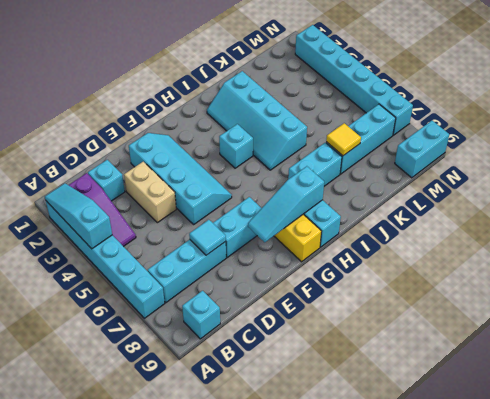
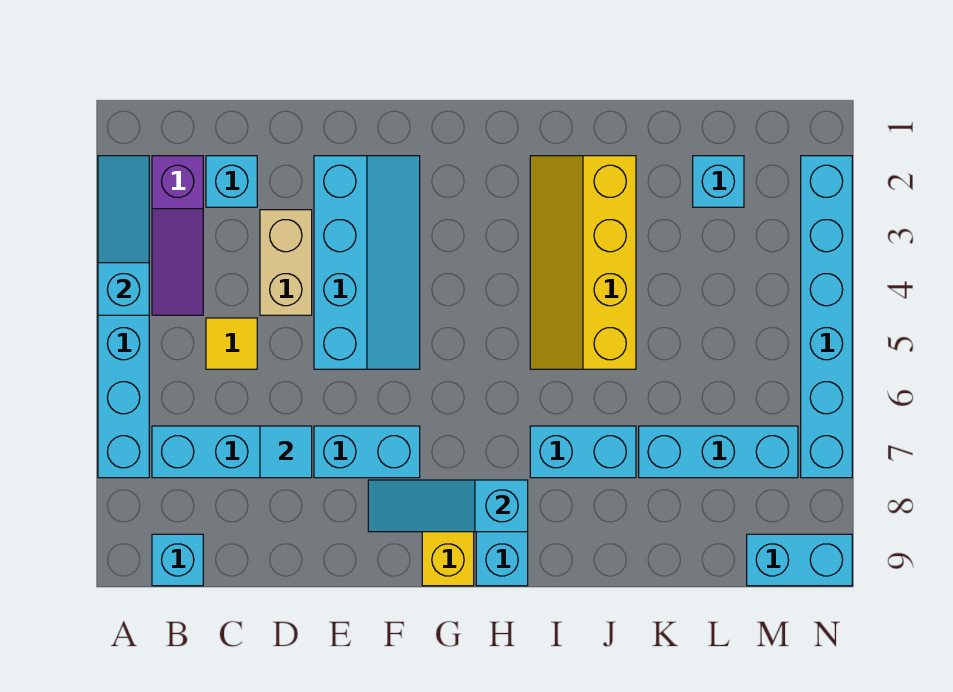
cyan 1x1 brick [219,124,253,168] -> cyan 1x1 brick moved to [693,156,744,207]
cyan 2x4 slope [207,71,307,170] -> yellow 2x4 slope [530,156,636,369]
yellow 1x1 tile [326,123,361,156] -> yellow 1x1 tile moved to [206,318,257,369]

